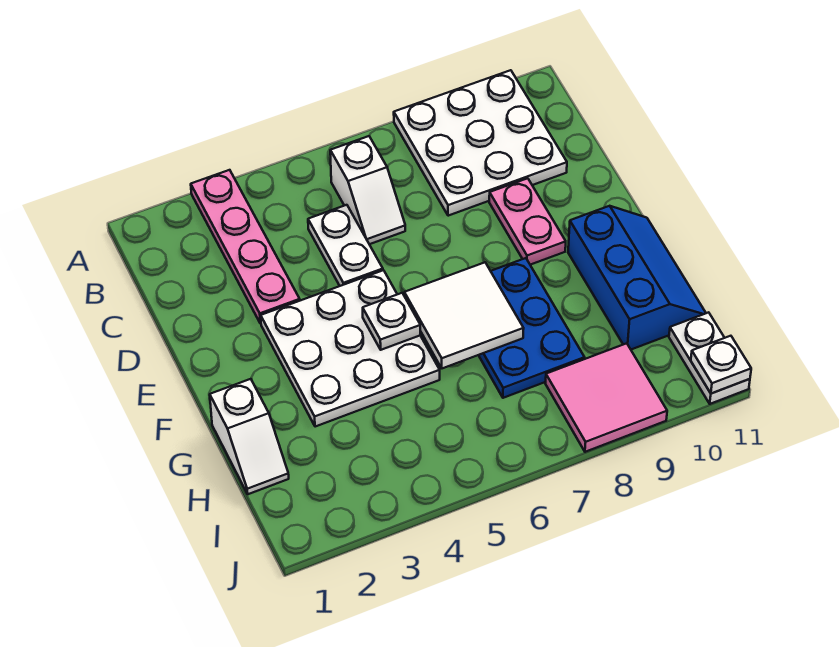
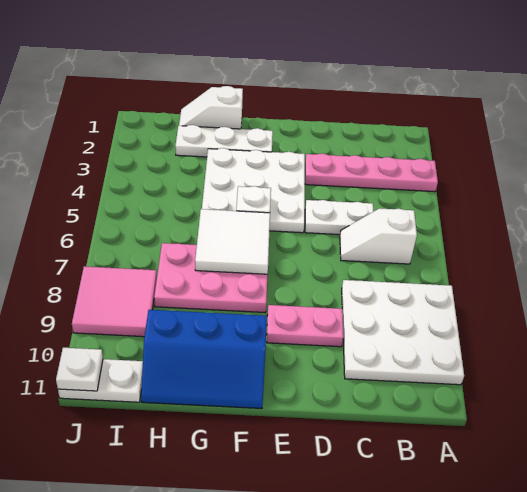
none -> white 1x3 plate [175,125,273,157]
blue 2x3 plate [479,258,585,398] -> pink 2x3 plate [154,243,267,312]

